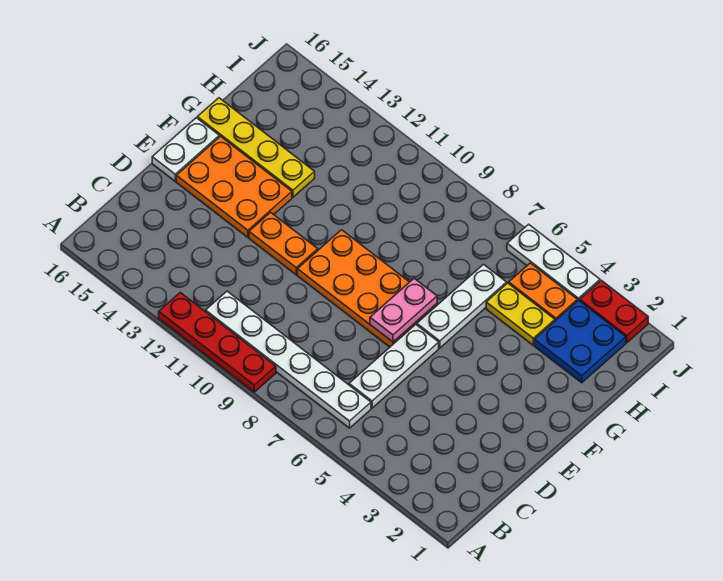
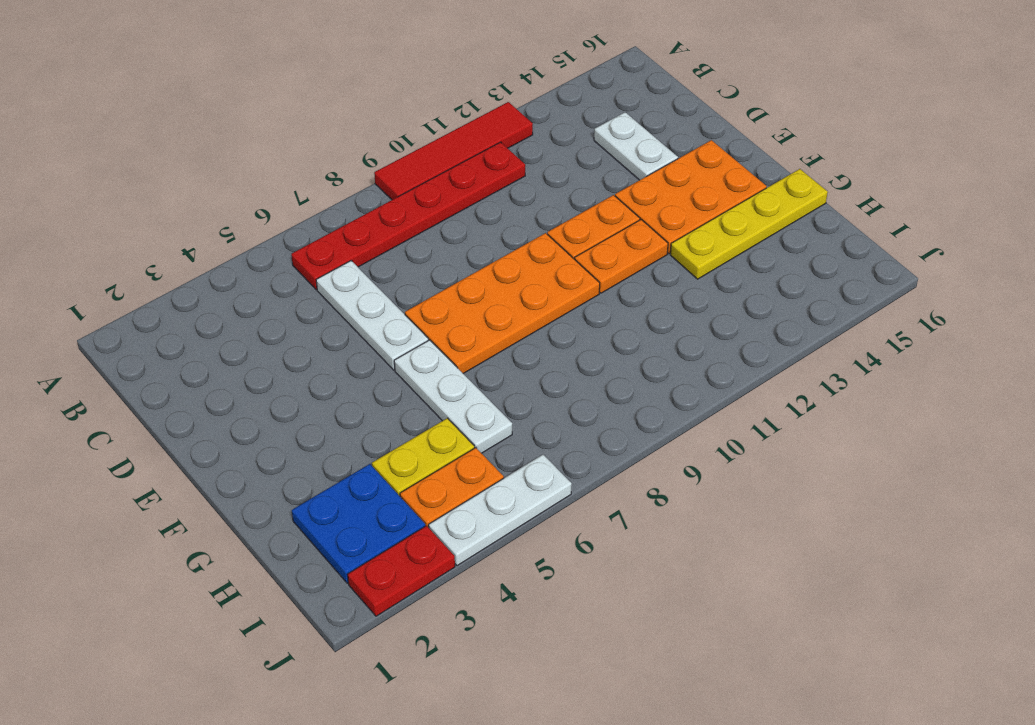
red 1x4 plate [159,293,276,392] -> red 1x4 tile [374,102,533,200]
white 1x6 plate [206,291,371,428] -> red 1x6 plate [291,142,525,290]
pink 1x2 plate [370,278,437,342] -> none
white 1x2 plate [152,118,219,181] -> white 1x2 plate moved to [594,112,678,180]
none -> orange 1x2 plate [575,220,668,293]

